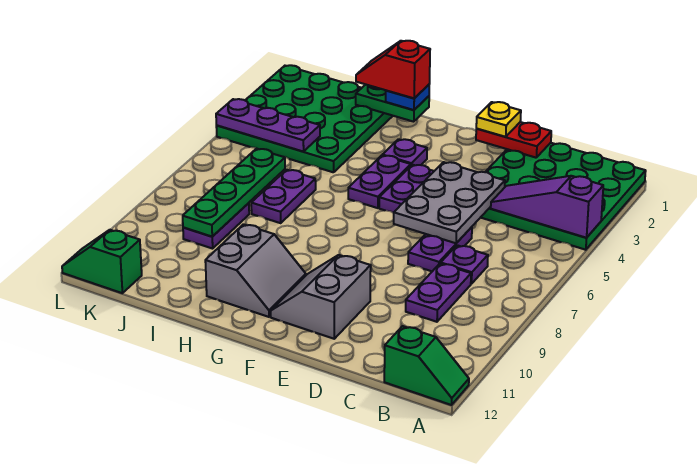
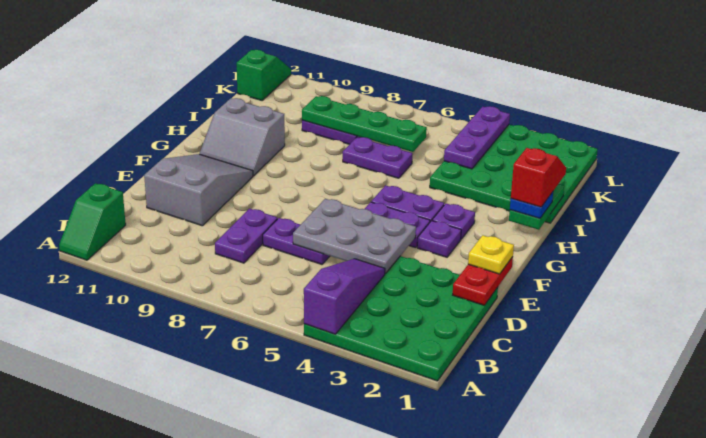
purple 1x1 plate [441,245,488,284] -> purple 1x1 plate moved to [417,221,461,257]
purple 1x2 plate [406,263,471,322] -> purple 1x2 plate turned to [215,209,277,263]
grey 2x2 slope [271,255,371,339] -> grey 2x3 slope [144,154,253,226]

